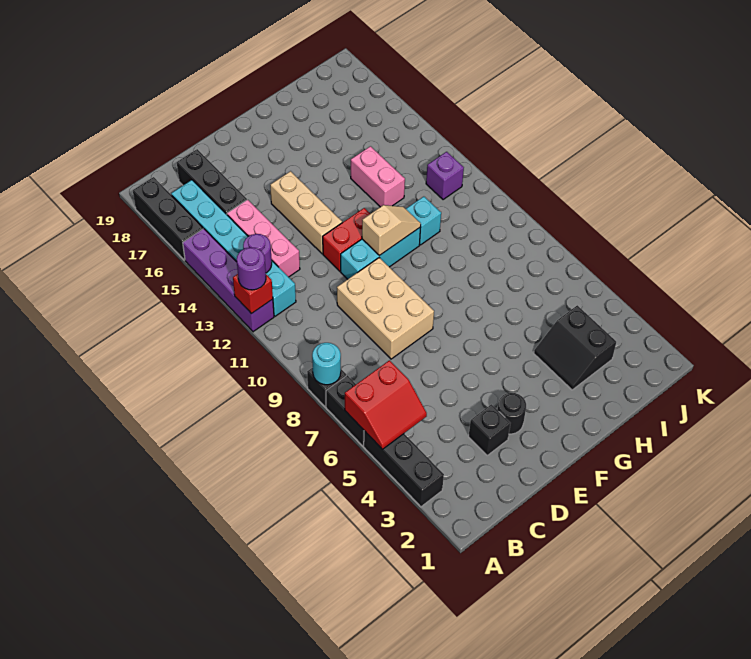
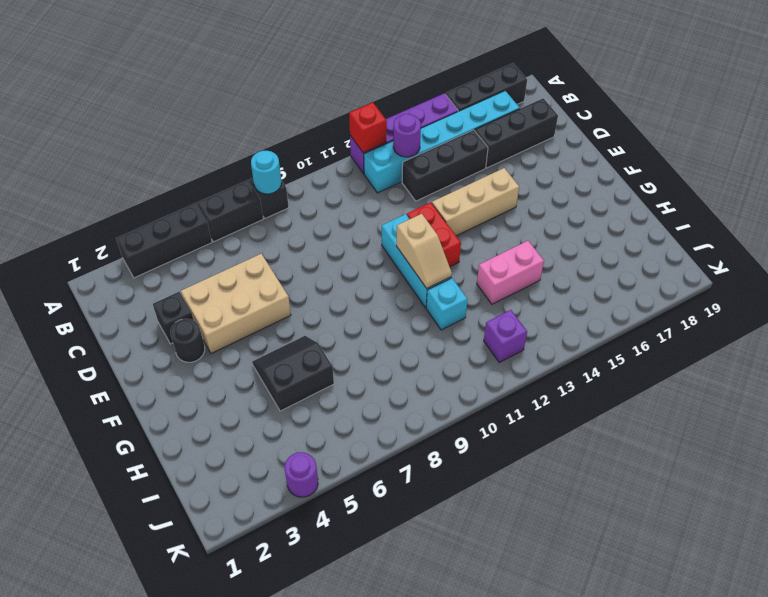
red 2x2 slope [345,360,427,449] -> none
purple 1x1 round brick [237,247,266,290] -> purple 1x1 round brick moved to [285,452,318,497]
pink 1x3 brick [227,200,300,277] -> black 1x3 brick [402,130,488,201]
tan 2x3 brick [337,258,434,359] -> tan 2x3 brick moved to [181,254,291,354]
black 2x2 slope [534,305,616,390] -> black 2x2 slope moved to [252,336,334,411]

